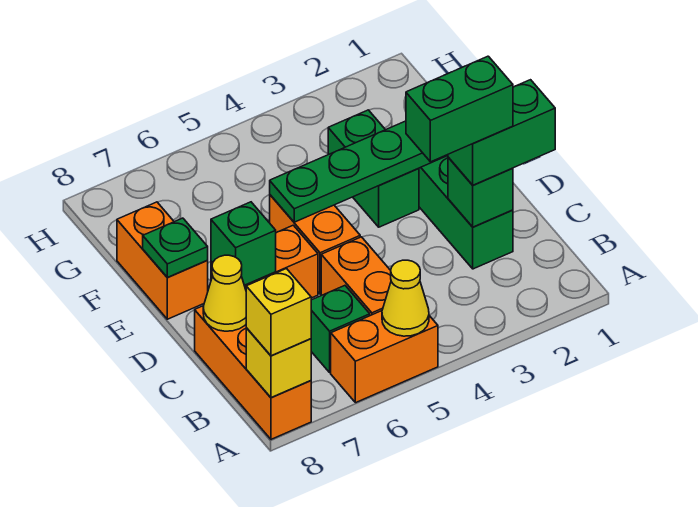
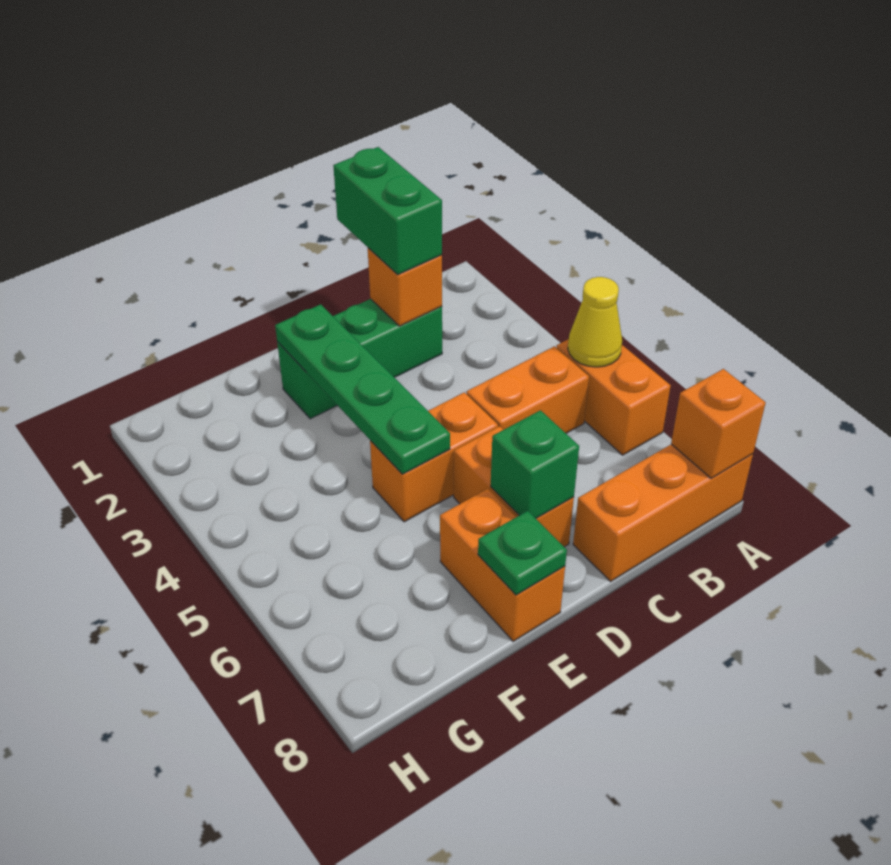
yellow 1x1 brick [246,328,311,398] -> orange 1x1 brick [671,369,766,478]
yellow 1x1 brick [246,269,311,356] -> none
green 1x1 brick [311,286,370,372] -> none
green 1x1 brick [448,158,513,227] -> orange 1x1 brick [368,248,442,326]
green 1x2 brick [406,56,513,162] -> none
yellow 1x1 cone [203,255,246,331] -> none
green 1x2 brick [328,110,419,227] -> none
orange 1x2 brick [117,202,208,319] -> orange 1x2 brick turned to [440,489,565,641]

